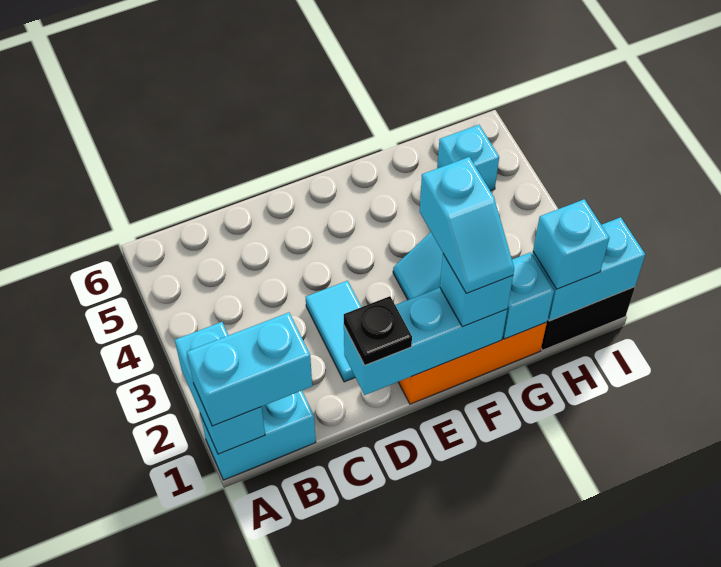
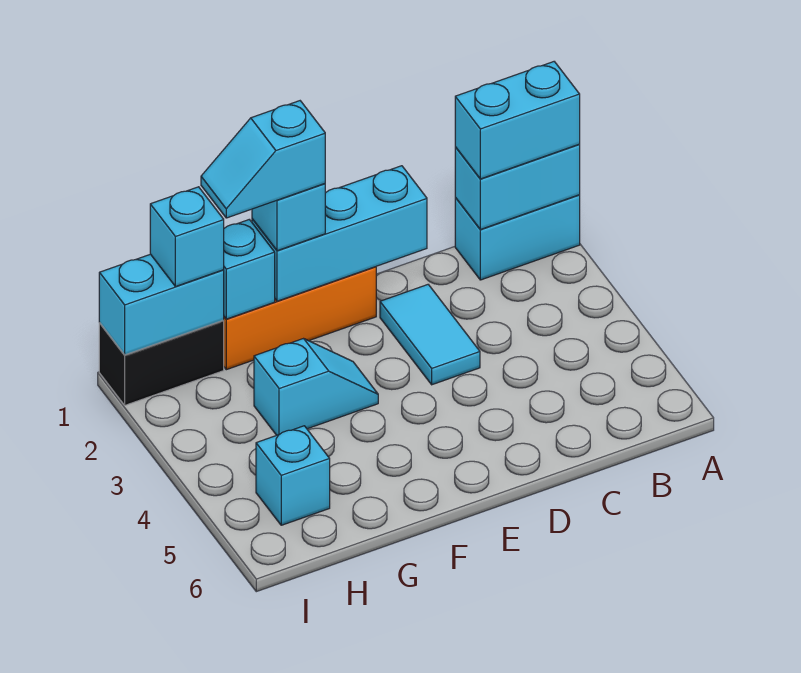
cyan 1x2 brick [175,322,265,454] -> cyan 1x2 brick turned to [455,144,580,229]
black 1x1 plate [344,296,412,365] -> none
cyan 1x2 slope [420,157,514,293] -> cyan 1x2 slope turned to [201,101,325,218]

